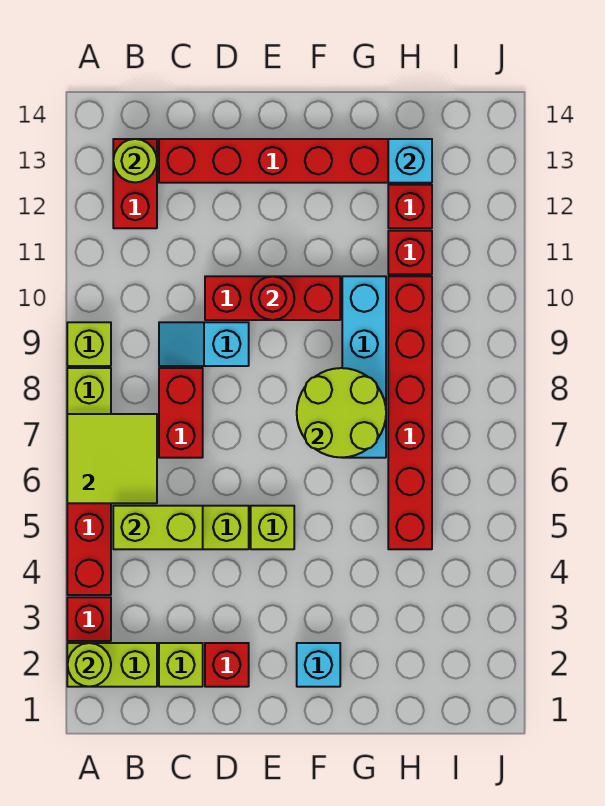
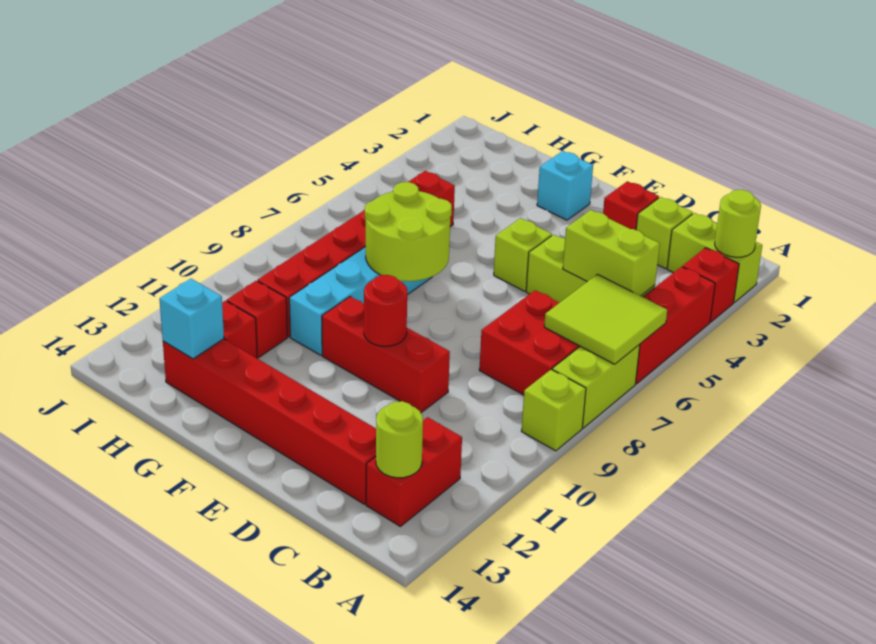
red 1x2 brick [159,368,203,458] -> red 2x2 brick [479,290,580,395]
cyan 1x2 slope [159,322,249,366] -> none

